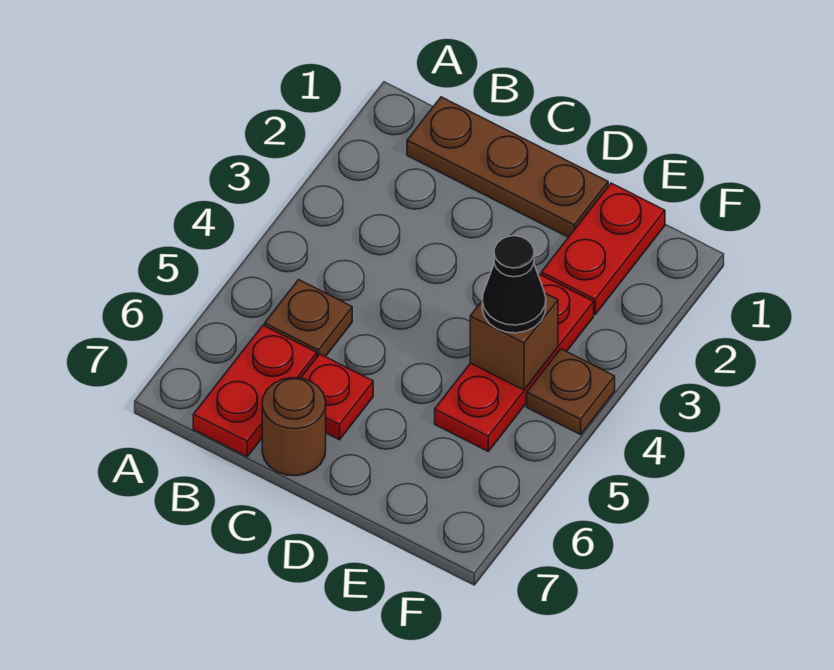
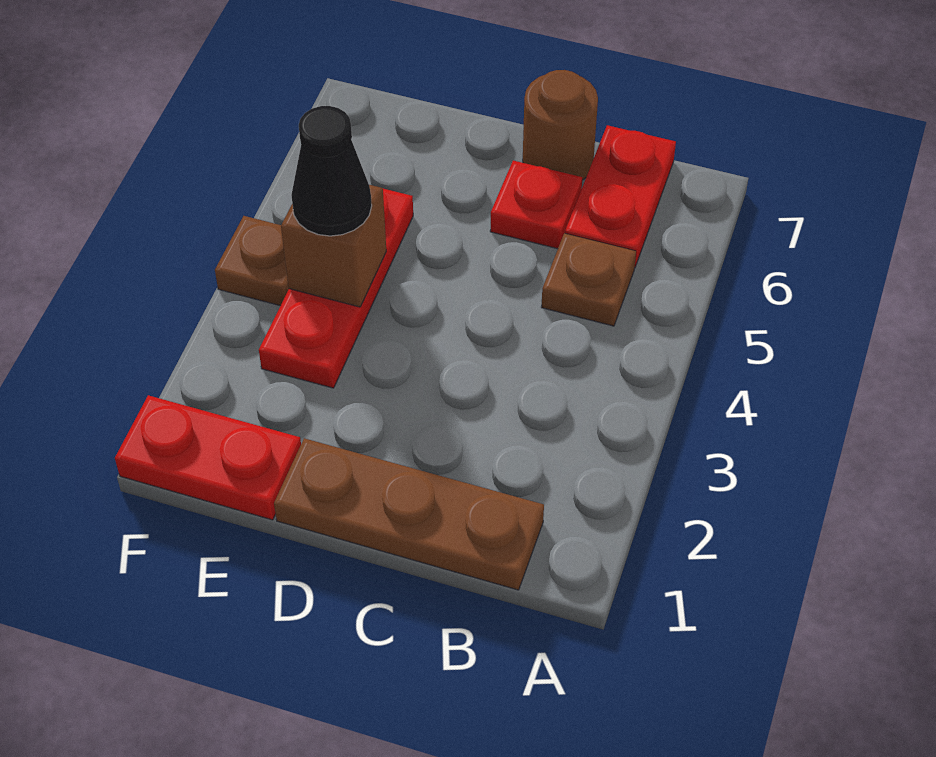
red 1x2 plate [541,183,665,314] -> red 1x2 plate turned to [115,395,301,520]

